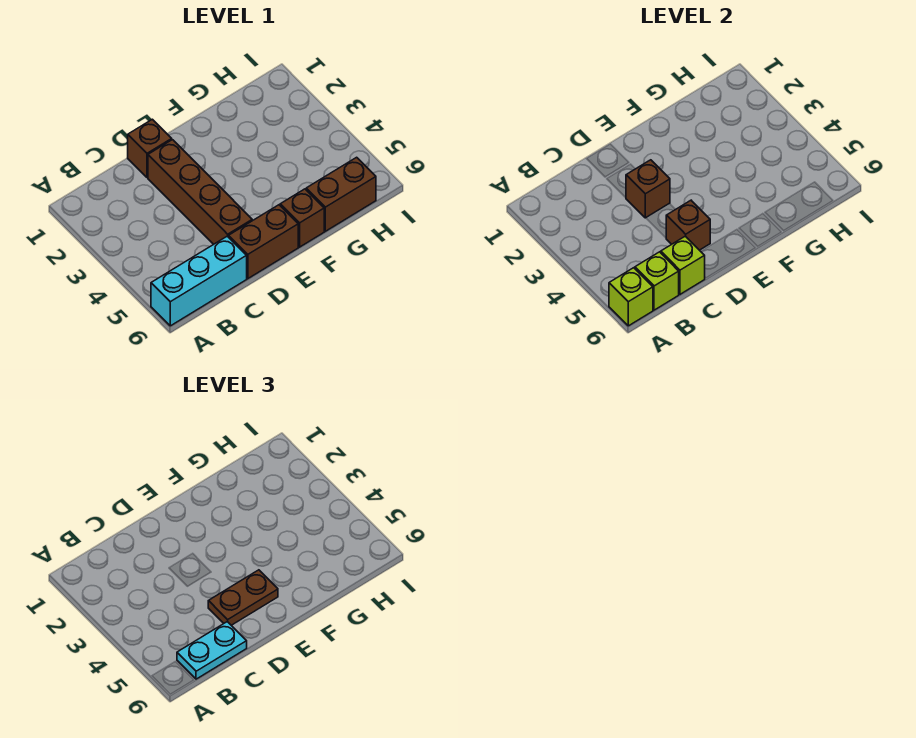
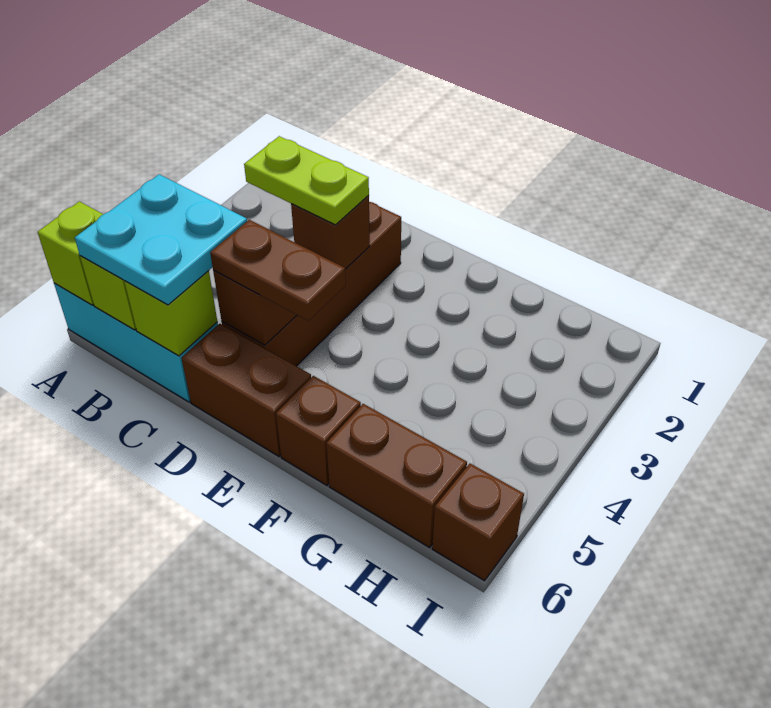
cyan 1x2 plate [177,622,247,679] -> cyan 2x2 plate [75,174,247,305]
none -> lime 1x2 plate [244,136,369,225]
brown 1x1 brick [128,119,172,177] -> brown 1x1 brick moved to [432,464,524,581]

